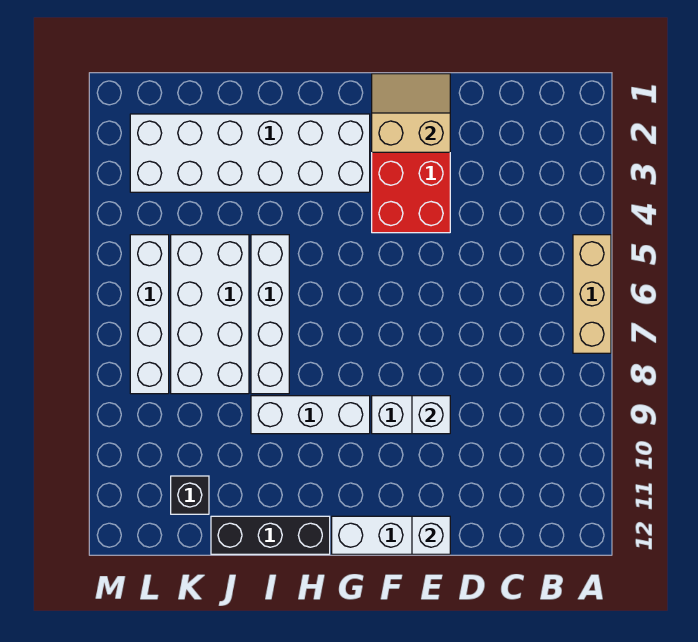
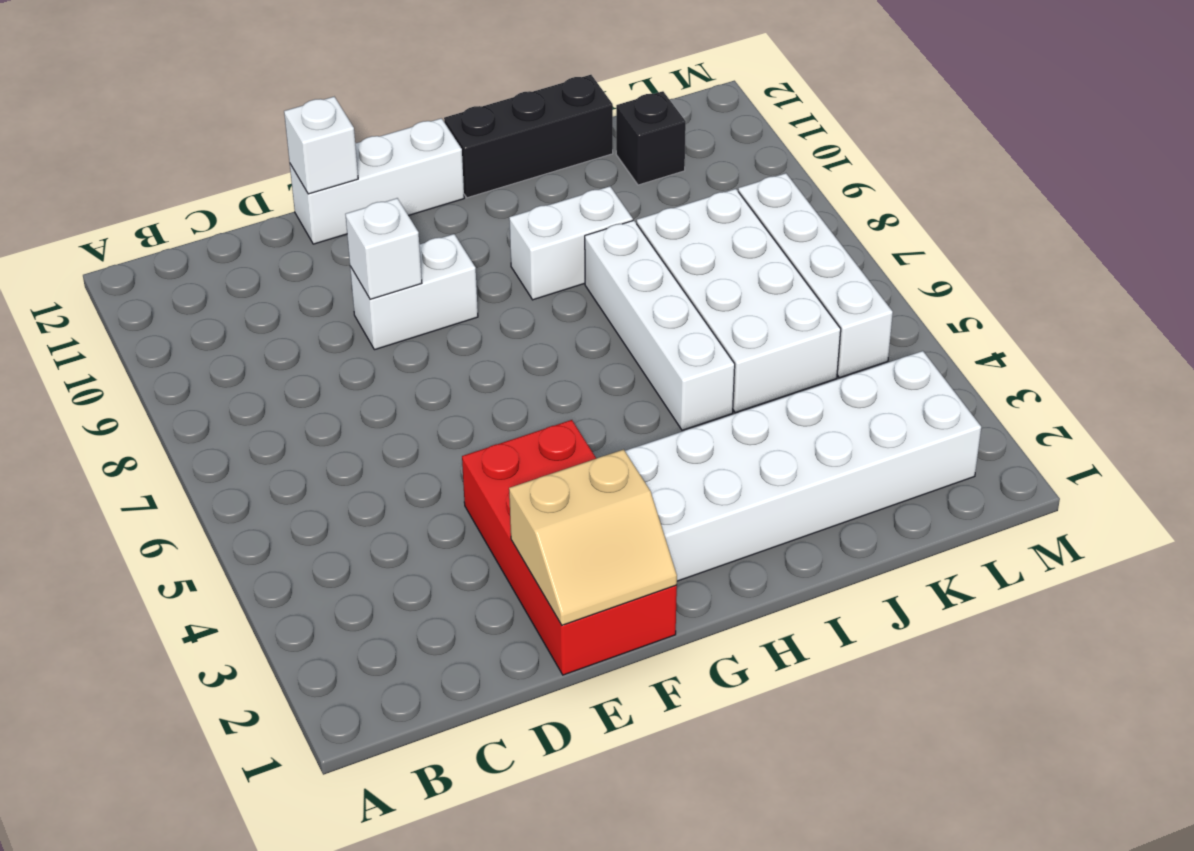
tan 1x3 brick [573,235,611,353] -> none
white 1x3 brick [251,396,370,434] -> white 1x2 brick [509,186,633,300]

